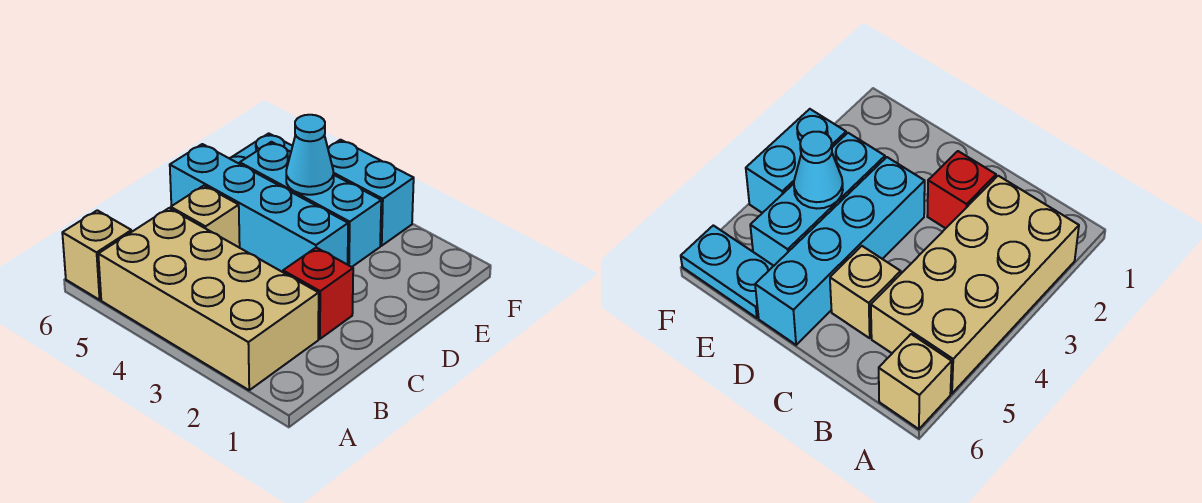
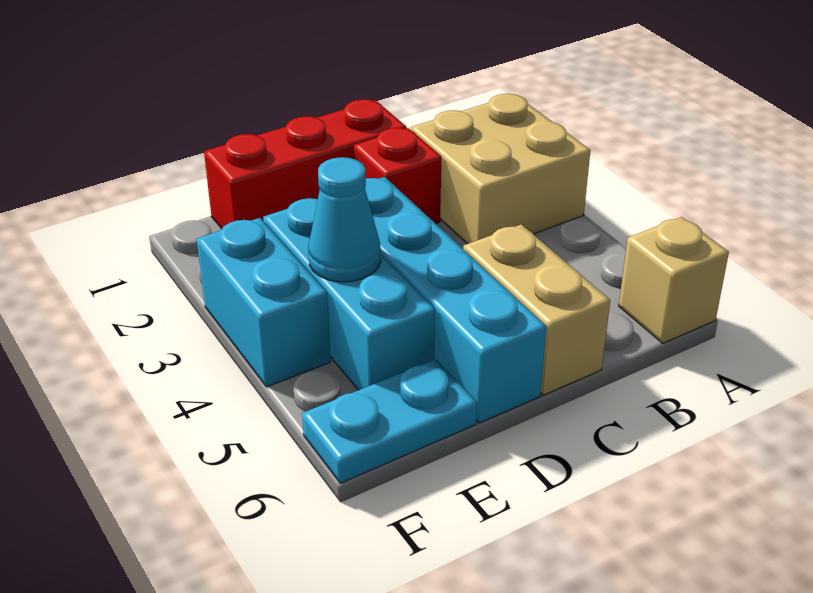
tan 2x4 brick [98,208,319,390] -> tan 2x2 brick [411,94,591,244]
none -> red 1x3 brick [204,99,407,229]
tan 1x1 brick [171,186,240,248] -> tan 1x2 brick [463,224,610,395]

